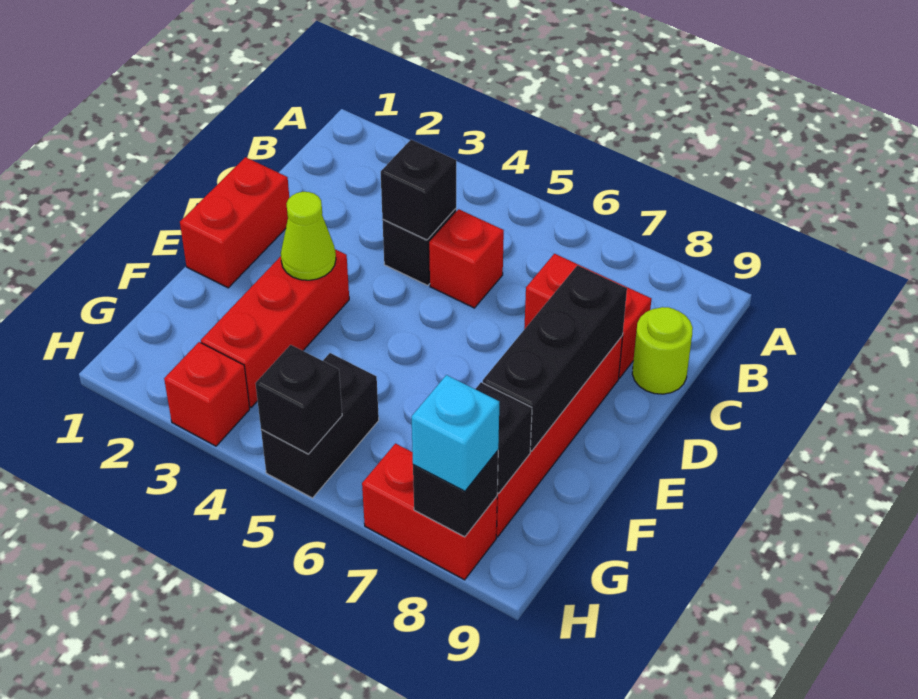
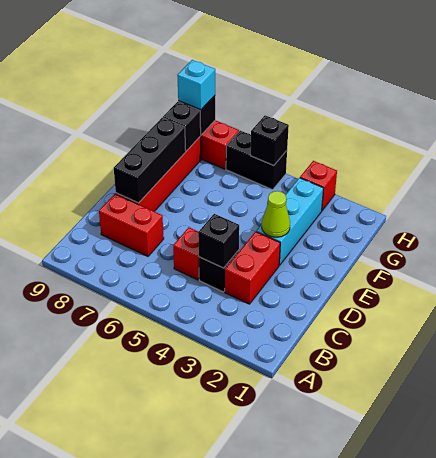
lime 1x1 round brick [632,307,693,394] -> none
red 1x2 brick [180,157,289,288] -> red 1x2 brick moved to [225,232,280,304]
red 1x3 brick [201,249,349,407] -> cyan 1x3 brick [256,178,324,265]
black 1x2 brick [261,353,379,498] -> black 1x2 brick turned to [226,131,287,190]

